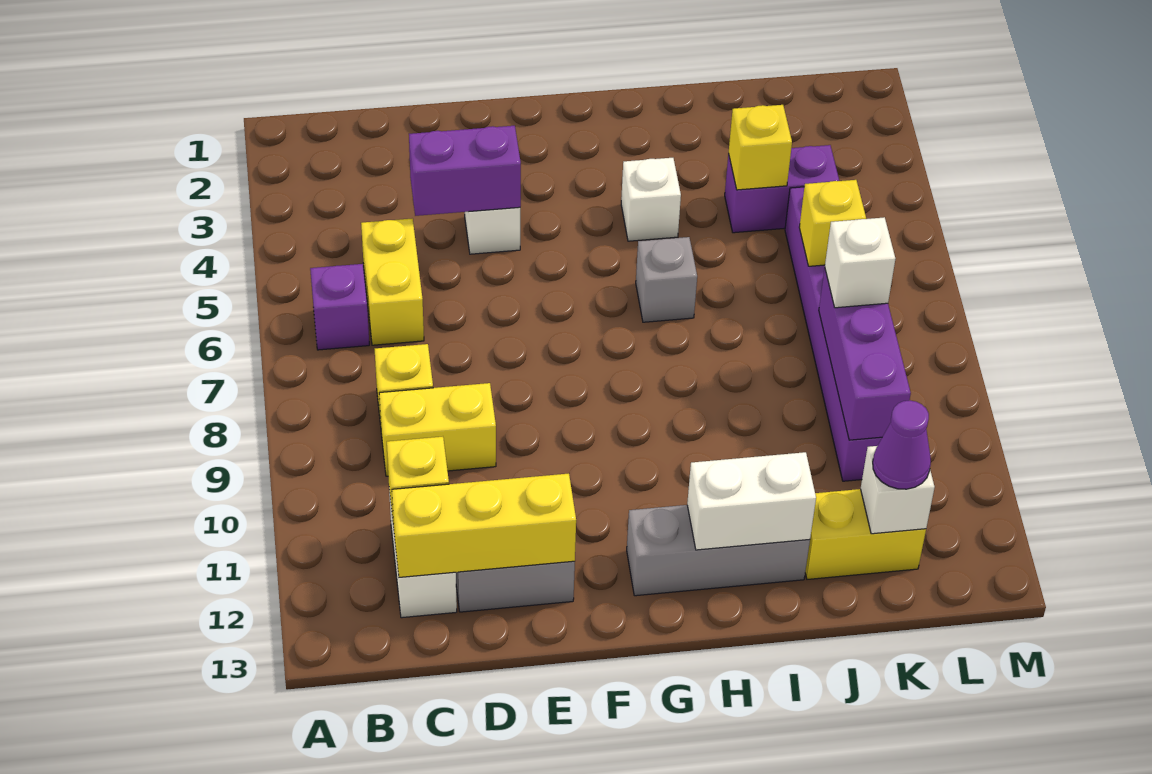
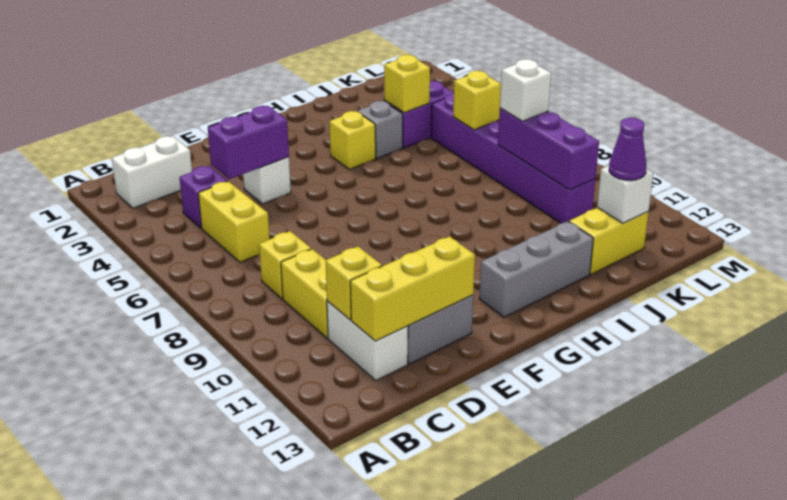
purple 1x1 brick [310,264,369,350] -> purple 1x1 brick moved to [179,166,228,228]
yellow 1x2 brick [379,383,496,476] -> yellow 1x2 brick turned to [281,249,328,338]
white 1x1 brick [621,158,681,241] -> yellow 1x1 brick [329,111,376,169]
grey 1x1 brick [636,237,697,322] -> grey 1x1 brick moved to [357,101,403,158]
white 1x2 brick [687,452,816,550] -> white 1x2 brick moved to [112,136,192,208]

